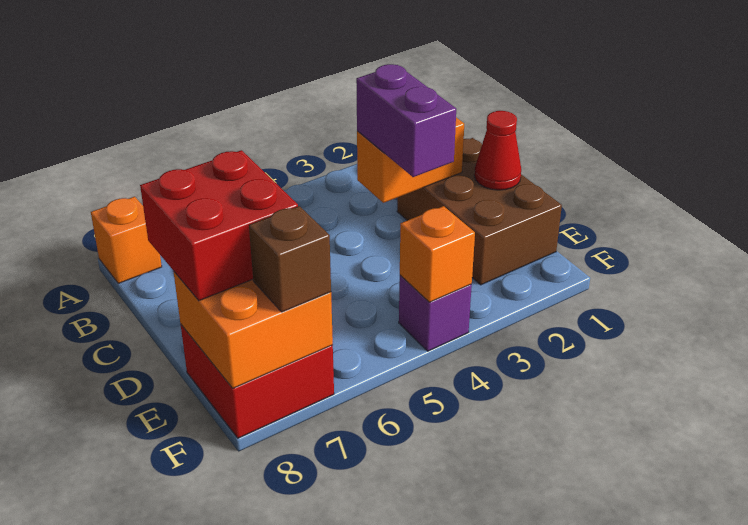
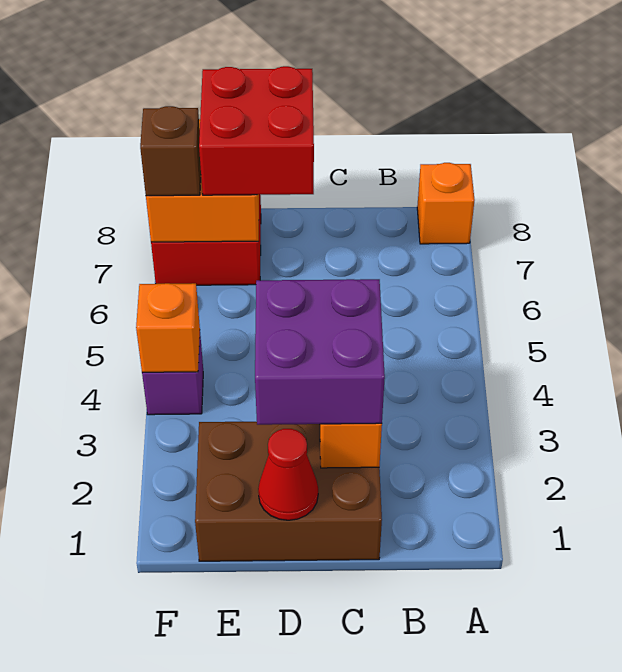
purple 1x2 brick [356,64,456,177] -> purple 2x2 brick [255,279,385,425]

